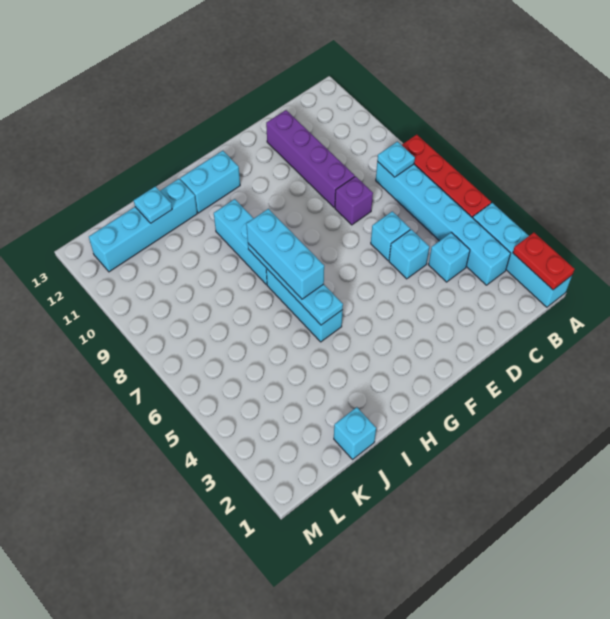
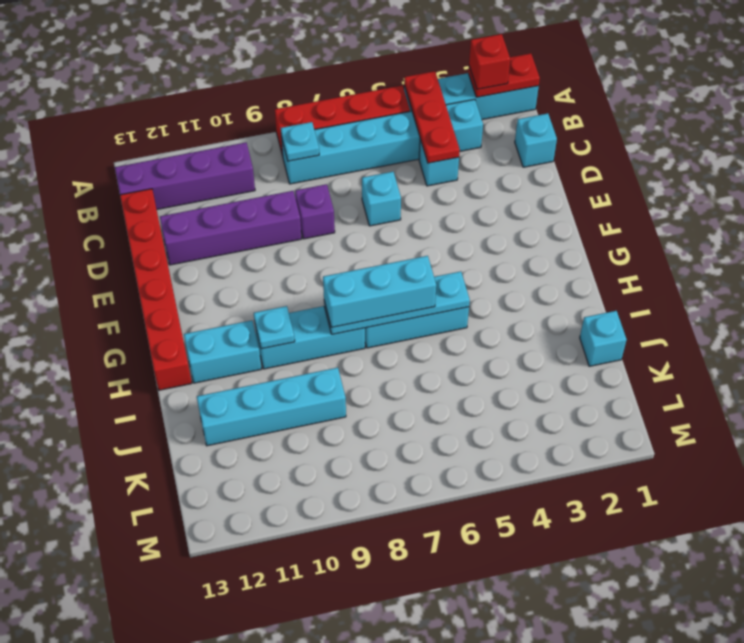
none -> red 1x1 brick [469,34,510,89]
none -> red 1x3 plate [404,71,460,163]
none -> purple 1x4 brick [115,142,255,209]
none -> red 1x6 brick [120,189,192,390]
cyan 1x1 brick [389,229,429,279] -> cyan 1x1 brick moved to [515,113,557,167]
cyan 1x2 brick [180,151,240,213] -> cyan 1x2 brick turned to [184,320,262,383]
cyan 1x4 brick [89,179,197,272] -> cyan 1x4 brick turned to [197,368,346,446]
cyan 1x1 plate [134,186,172,223] -> cyan 1x1 plate moved to [254,306,295,349]

